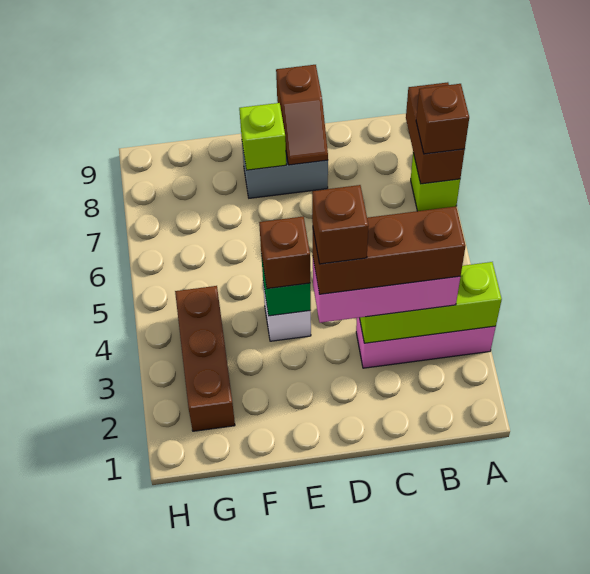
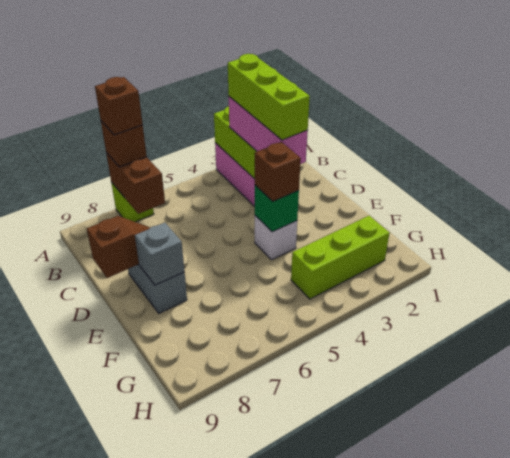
brown 1x2 brick [406,82,465,184] -> brown 1x2 brick turned to [106,153,165,214]
brown 1x3 brick [313,206,465,294] -> lime 1x3 brick [228,54,310,140]
brown 1x1 brick [312,185,369,264] -> brown 1x1 brick moved to [95,77,143,135]
lime 1x1 brick [239,103,286,170] -> grey 1x1 brick [135,223,184,285]
brown 1x3 brick [175,286,235,431] -> lime 1x3 brick [291,216,389,299]

